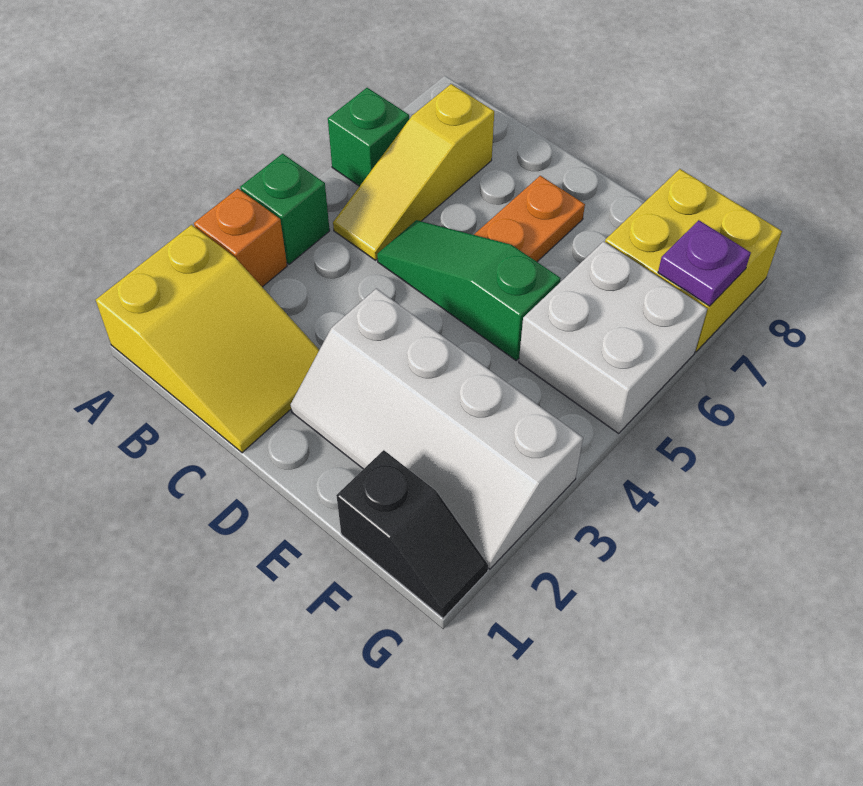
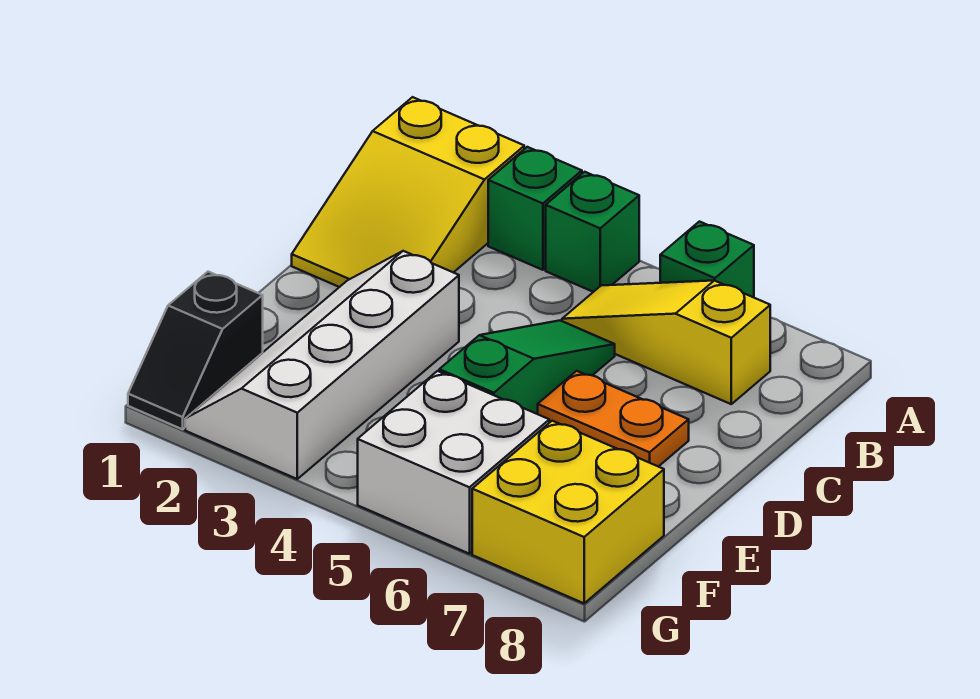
orange 1x1 brick [194,189,287,287] -> green 1x1 brick [488,147,582,270]
purple 1x1 plate [658,220,751,306] -> none

